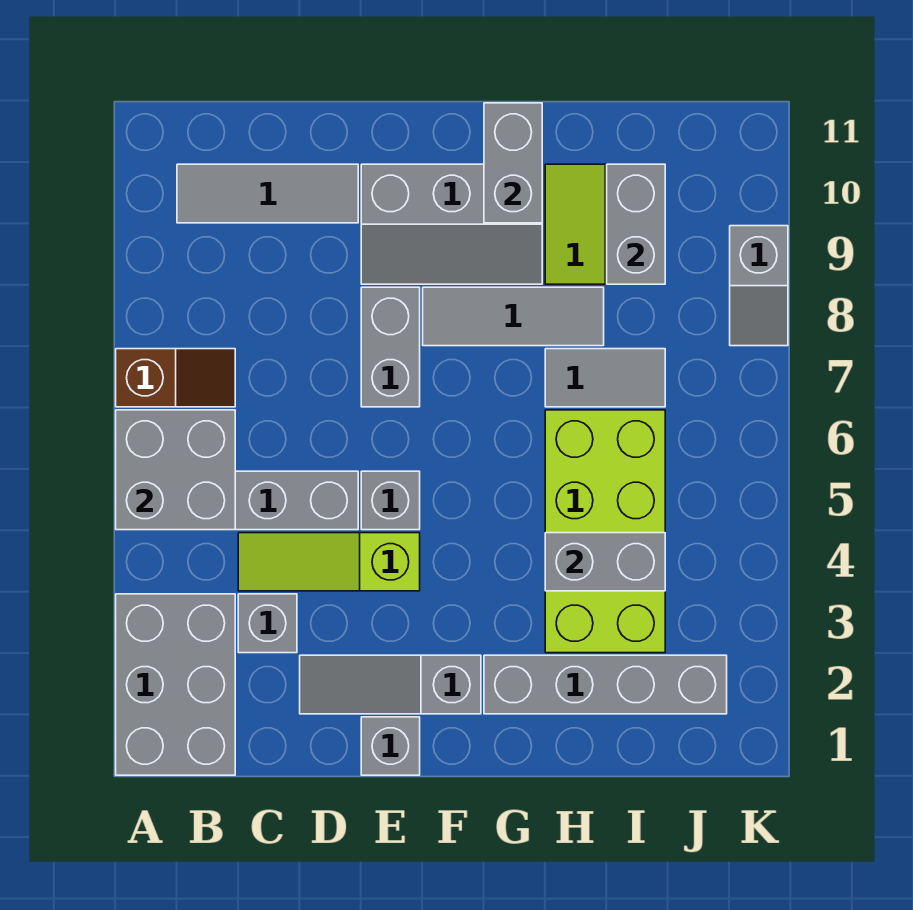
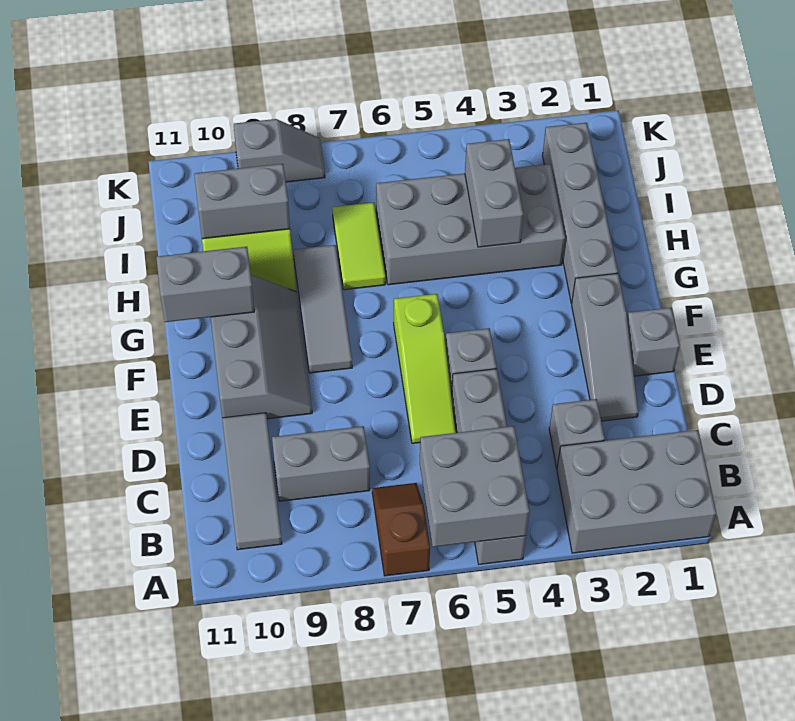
lime 1x3 slope [238,533,420,591] -> lime 1x3 slope moved to [394,294,456,443]
grey 1x2 brick [361,287,420,407] -> grey 1x2 brick moved to [272,426,370,501]
lime 2x4 brick [545,410,665,653] -> grey 2x4 brick [376,164,565,285]
grey 1x2 tile [545,349,665,407] -> lime 1x2 tile [332,203,385,290]

